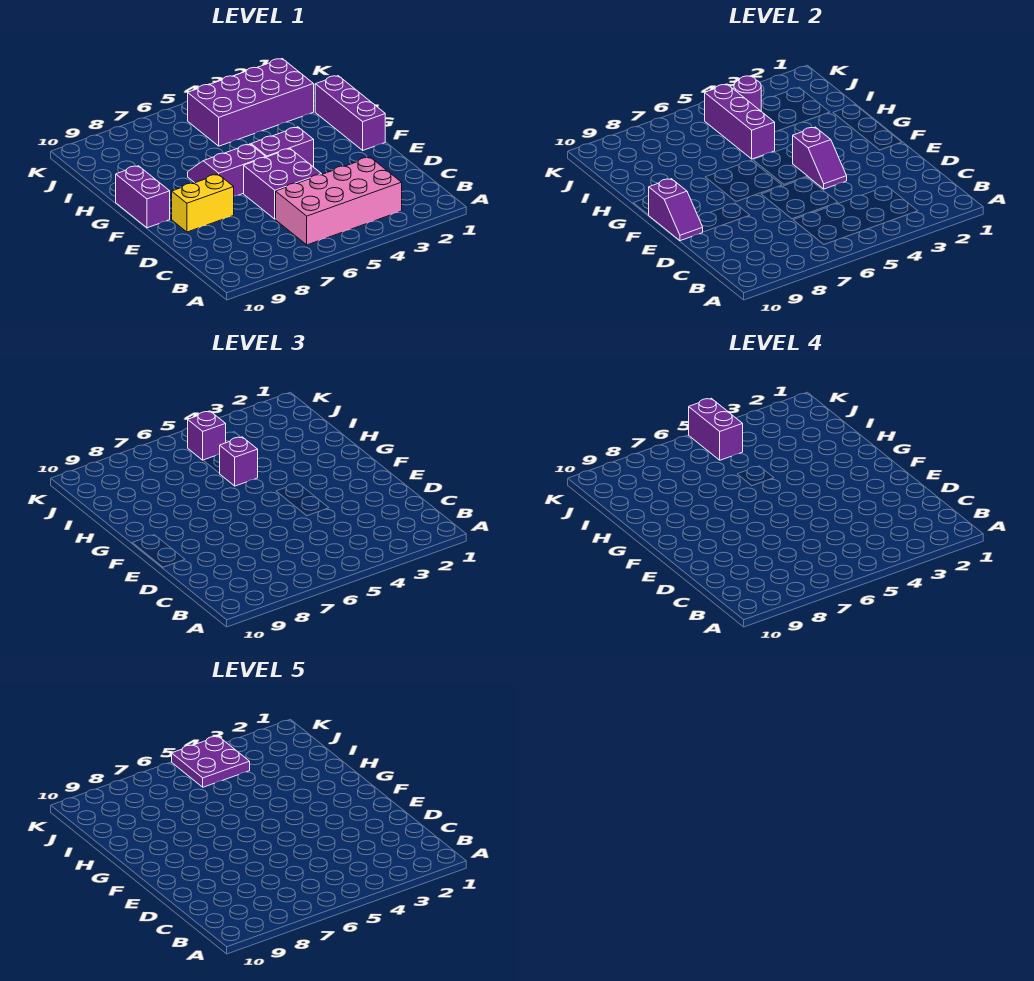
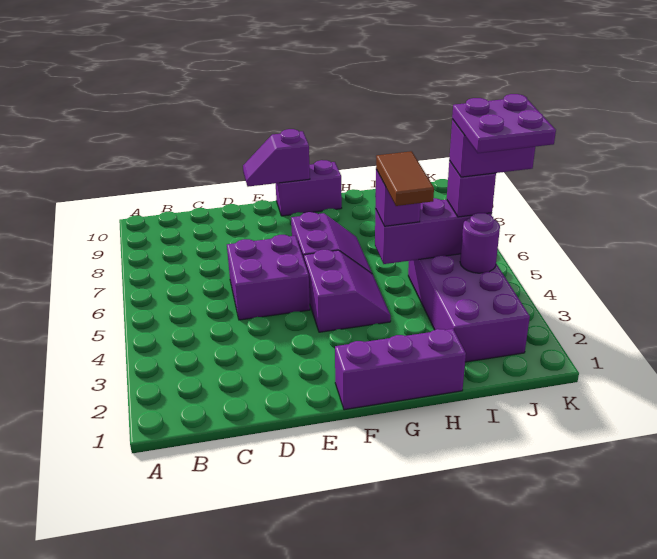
pink 2x4 brick [276,157,402,245] -> none
purple 1x2 slope [793,127,847,189] -> none
yellow 1x2 brick [172,174,234,232] -> none
none -> brown 1x2 tile [376,151,434,206]

